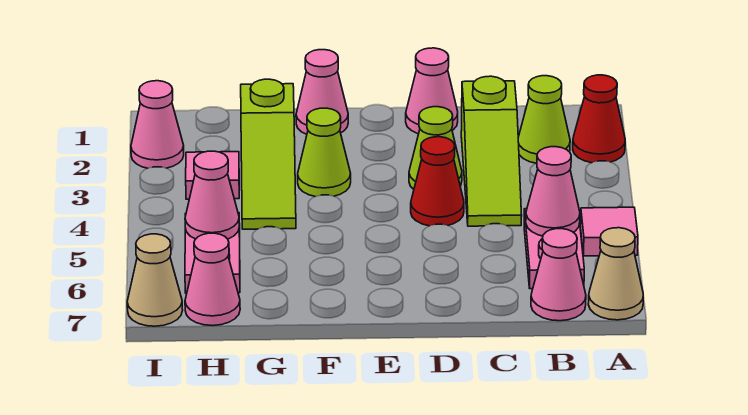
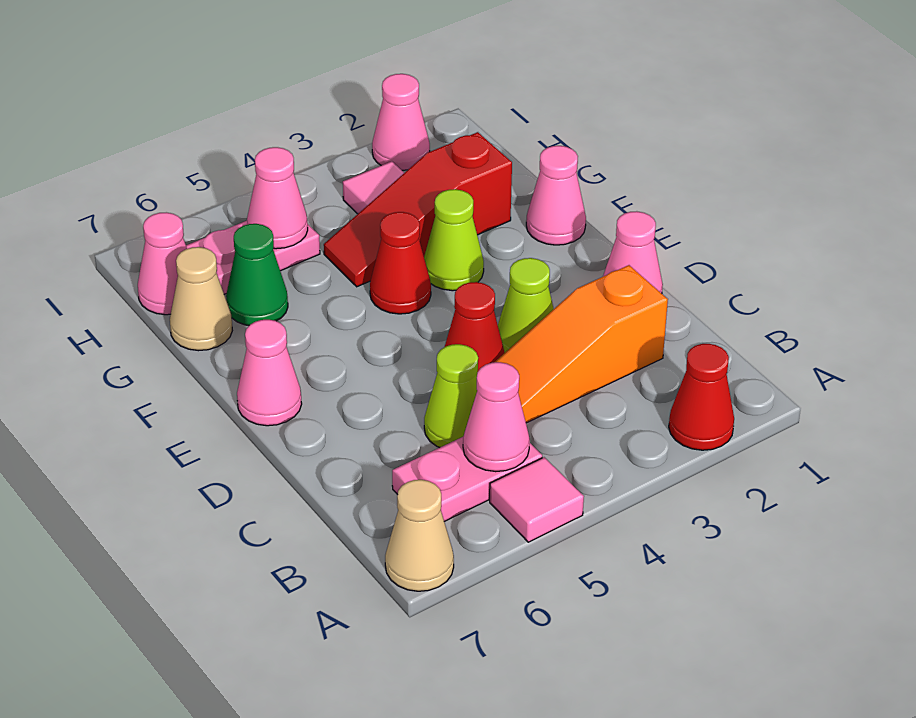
lime 1x1 cone [518,76,570,163] -> lime 1x1 cone moved to [424,344,478,448]
pink 1x1 cone [531,229,586,321] -> pink 1x1 cone moved to [237,320,302,426]
lime 1x3 slope [461,76,522,226] -> orange 1x3 slope [494,265,668,423]
none -> red 1x1 cone [370,212,431,314]
lime 1x3 slope [241,79,296,229] -> red 1x3 slope [324,132,512,287]
none -> green 1x1 cone [226,224,288,325]
tan 1x1 cone [127,234,183,326] -> tan 1x1 cone moved to [170,247,232,351]

